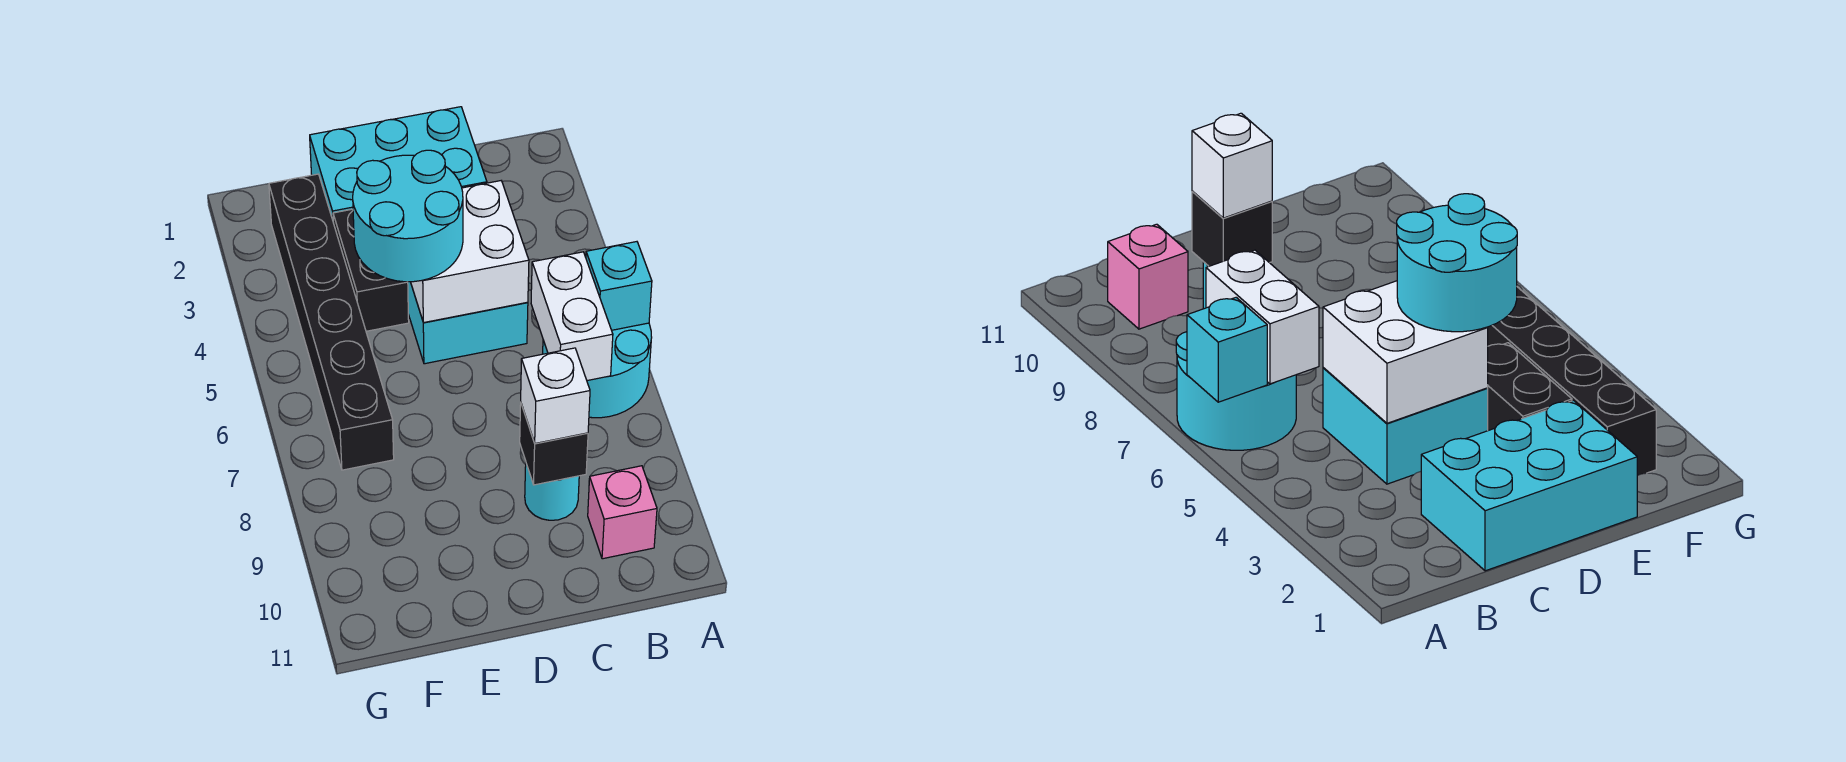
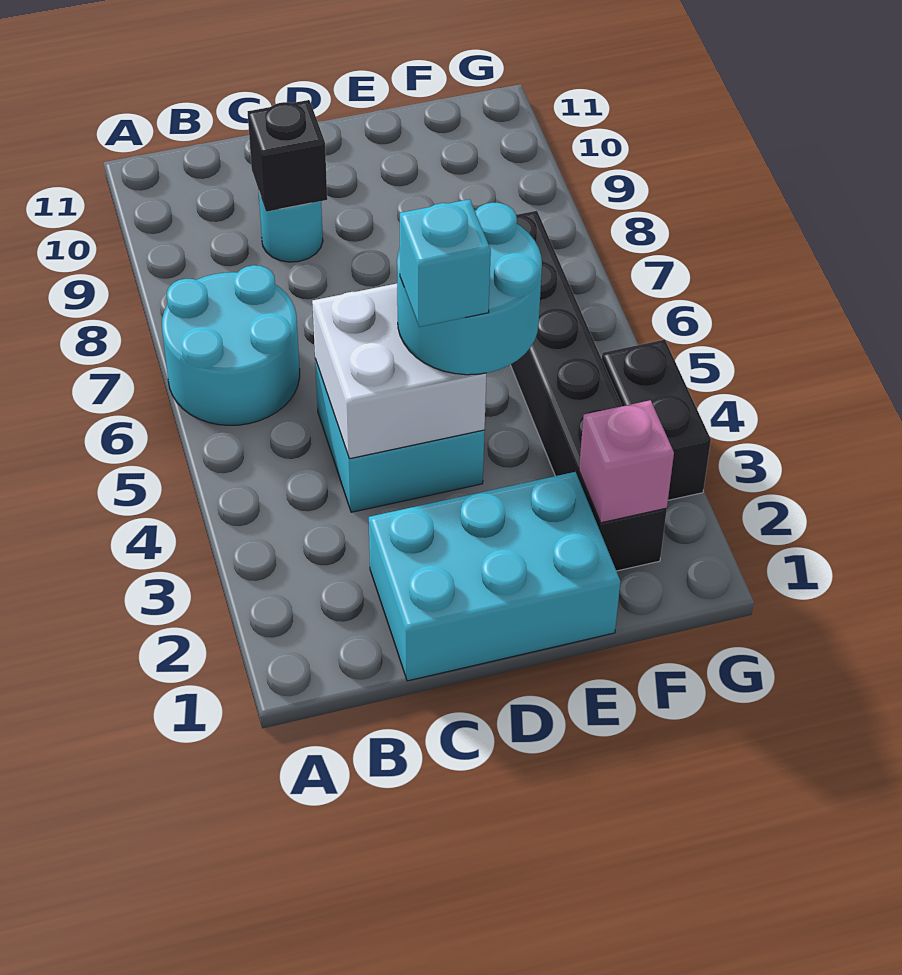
cyan 1x1 brick [586,242,652,330] -> cyan 1x1 brick moved to [400,199,491,327]
white 1x2 brick [531,252,613,381] -> none
pink 1x1 brick [588,466,657,559] -> pink 1x1 brick moved to [579,400,674,523]
white 1x1 brick [521,348,590,443] -> none
black 1x2 brick [333,209,409,331] -> black 1x2 brick moved to [602,340,711,500]

